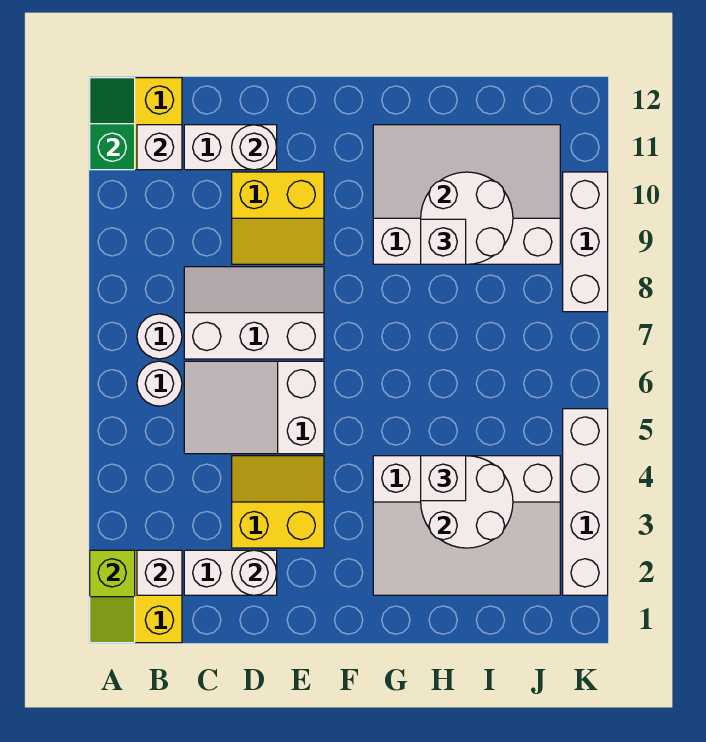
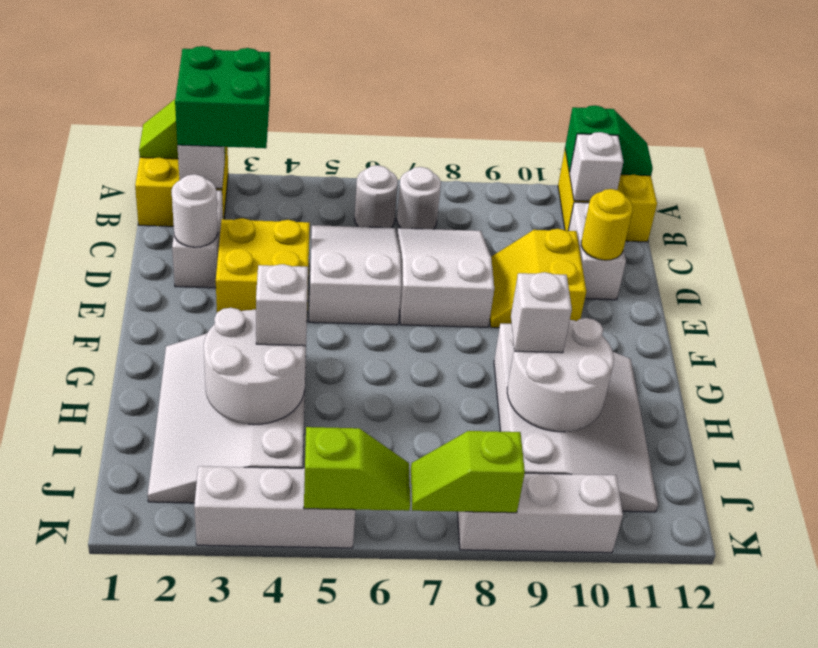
none -> green 2x2 brick [175,46,270,148]
white 2x3 slope [184,267,324,359] -> white 2x3 slope turned to [397,228,494,327]
yellow 2x2 slope [232,456,324,548] -> yellow 2x2 brick [216,218,310,312]
white 1x1 round brick [232,125,277,170] -> yellow 1x1 round brick [581,189,633,260]
white 1x4 brick [563,409,608,595] -> white 1x3 brick [194,466,355,548]
none -> lime 1x2 slope [304,427,410,511]
none -> lime 1x2 slope [411,431,525,513]

